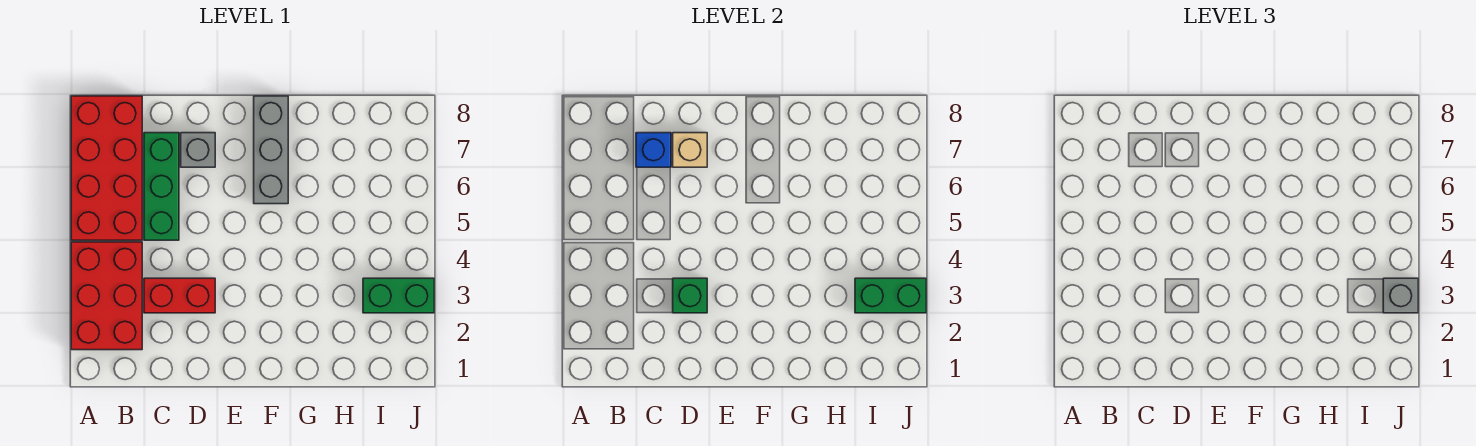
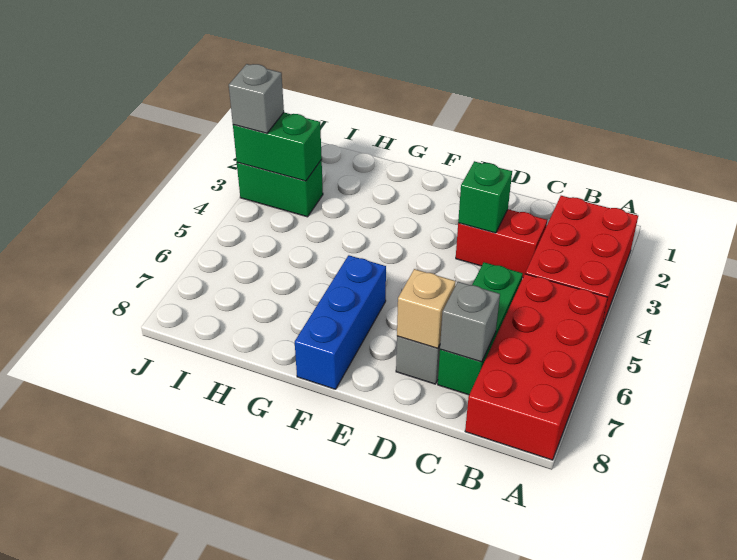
blue 1x1 brick [636,133,671,167] -> grey 1x1 brick [440,282,500,362]
grey 1x3 brick [254,96,288,204] -> blue 1x3 brick [295,255,386,389]

